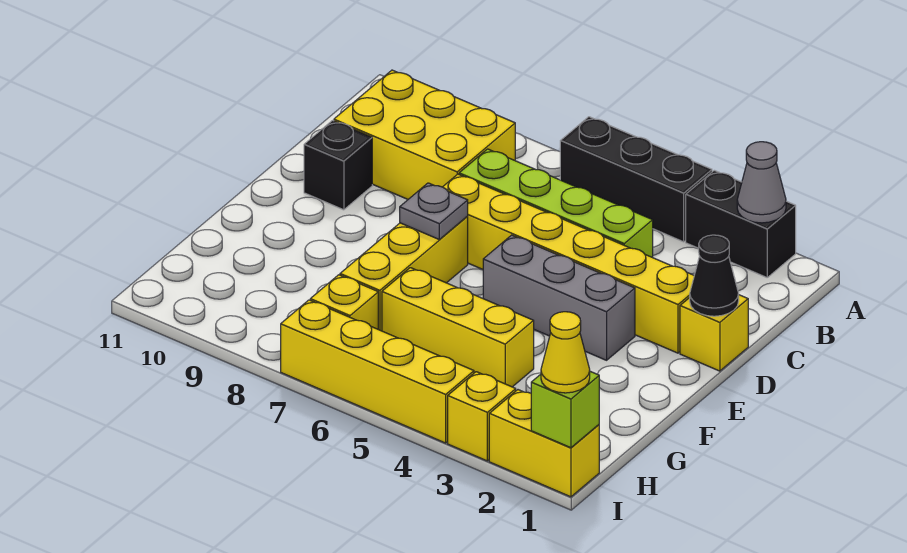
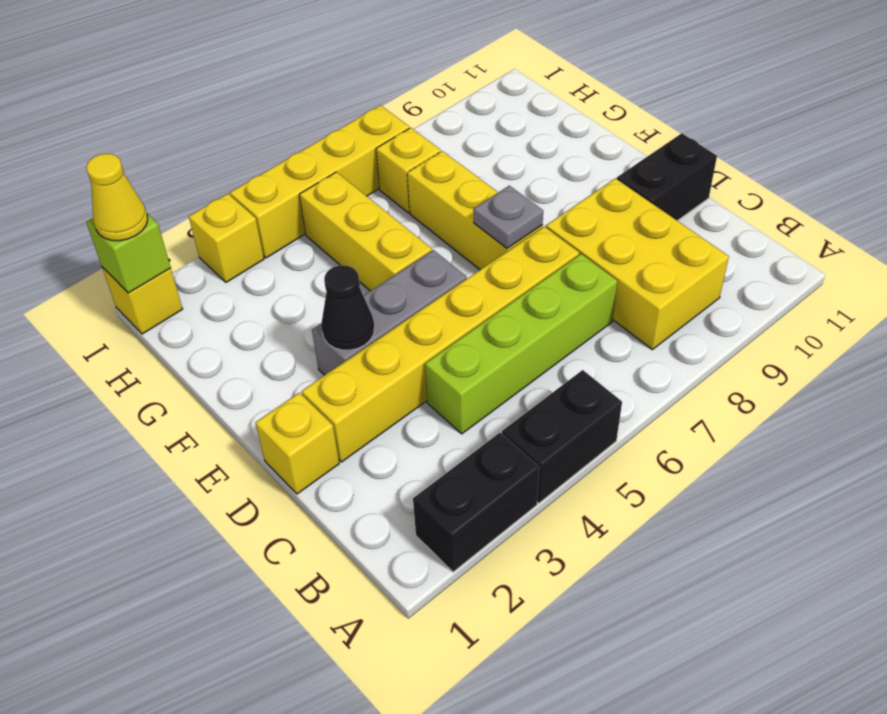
grey 1x1 cone [737,142,786,223] -> none
black 1x3 brick [560,117,712,242] -> black 1x2 brick [502,370,622,503]
yellow 2x3 brick [334,70,515,199] -> yellow 2x3 brick turned to [546,178,729,350]
black 1x1 cone [690,235,739,316] -> black 1x1 cone moved to [321,265,374,350]
black 1x1 brick [304,120,372,210] -> black 1x2 brick [617,133,717,221]
yellow 1x3 brick [382,268,534,387] -> yellow 1x3 brick turned to [299,172,432,291]
yellow 1x2 brick [489,390,599,497] -> yellow 1x1 brick [102,267,183,334]

